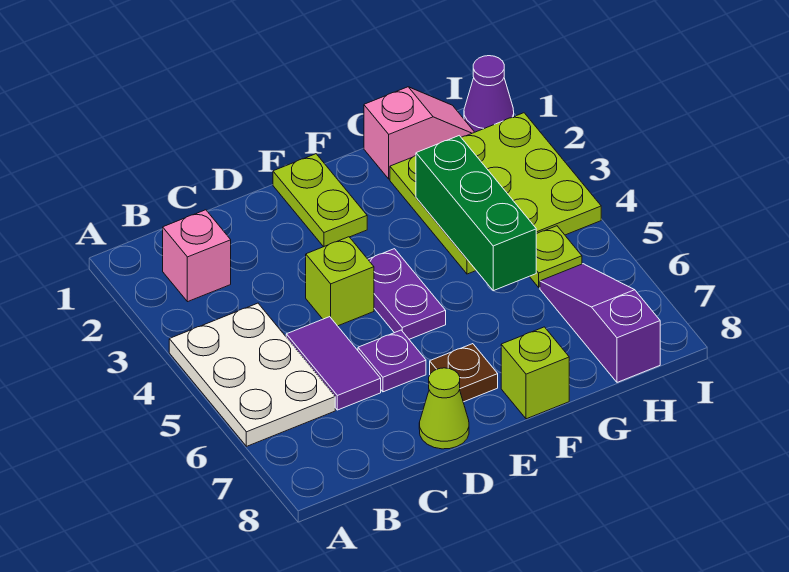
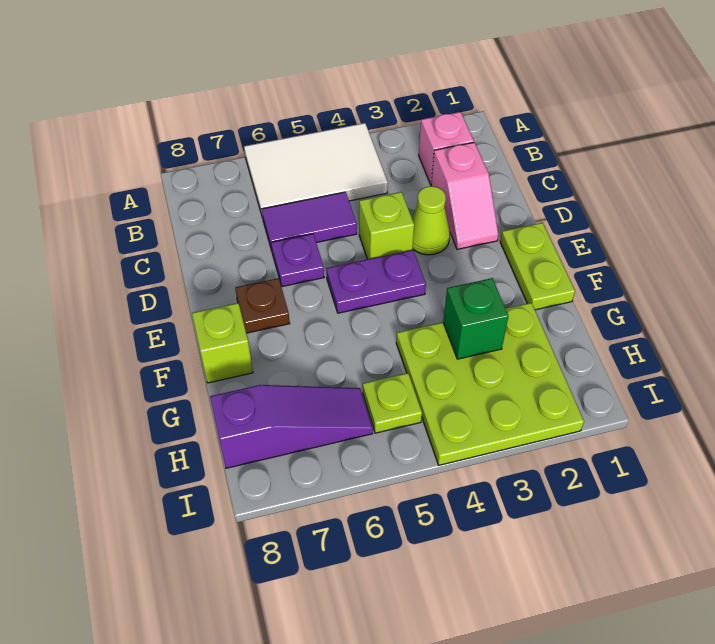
white 2x3 plate [169,303,335,446] -> white 2x3 tile [244,123,388,218]
lime 1x1 cone [419,368,469,449] -> lime 1x1 cone moved to [412,186,450,255]
lime 1x2 plate [273,154,367,247] -> lime 1x2 plate turned to [500,223,575,310]
pink 1x2 slope [364,87,474,179] -> pink 1x2 slope moved to [431,143,498,249]
green 1x3 brick [416,136,536,291] -> green 1x1 brick [443,278,508,359]
purple 1x1 cone [464,56,514,132] -> none

